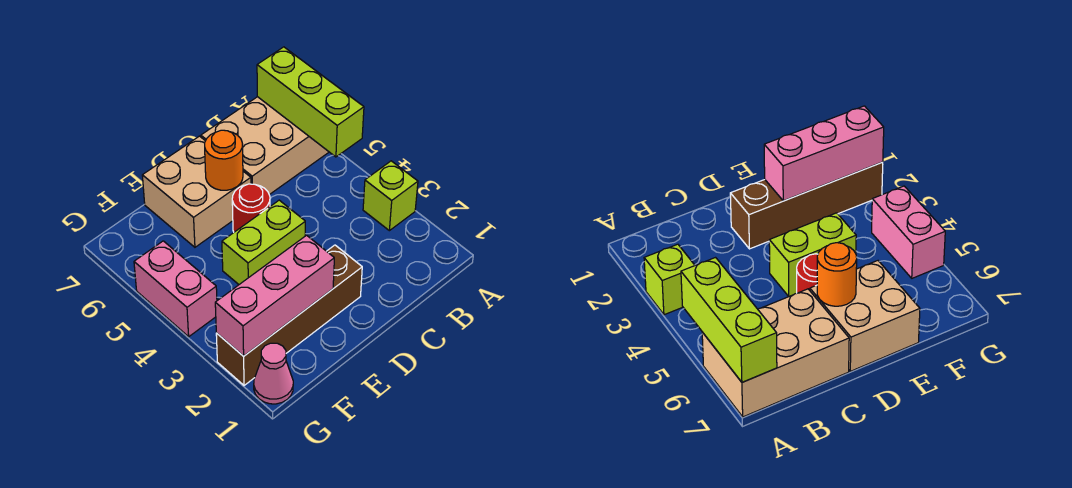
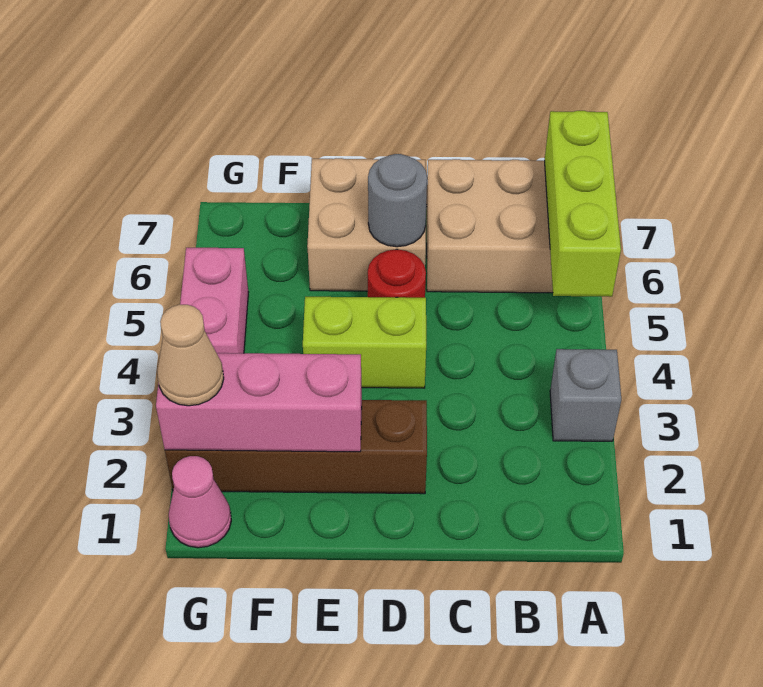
lime 1x1 brick [363,161,418,231] -> grey 1x1 brick [550,349,621,441]
orange 1x1 round brick [205,130,243,190] -> grey 1x1 round brick [368,154,427,247]
none -> tan 1x1 cone [157,305,224,406]

